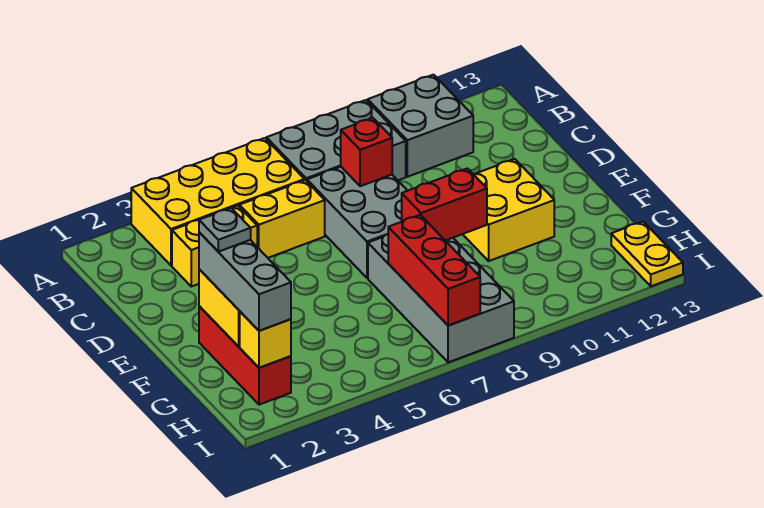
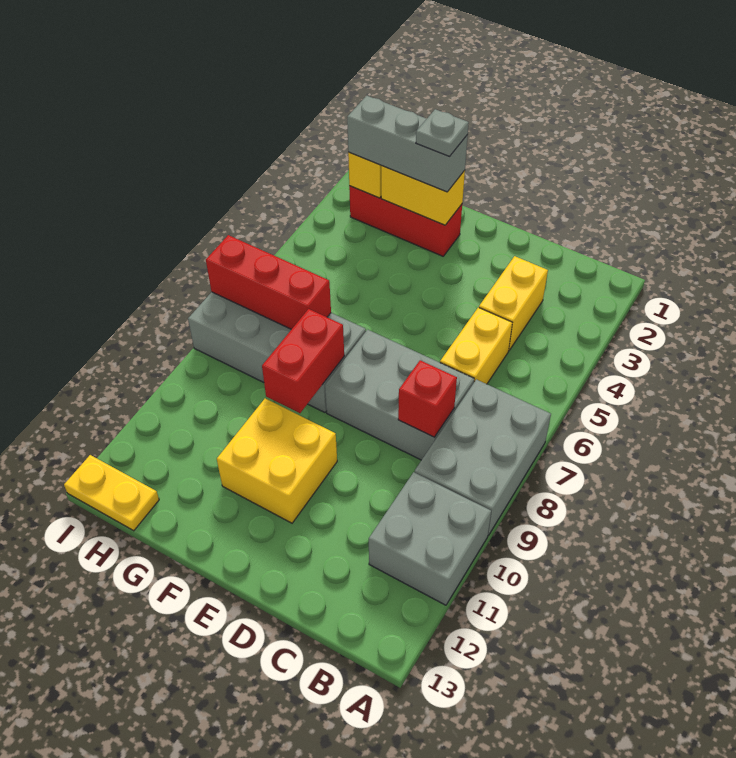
yellow 2x4 brick [131,138,304,265] -> none

